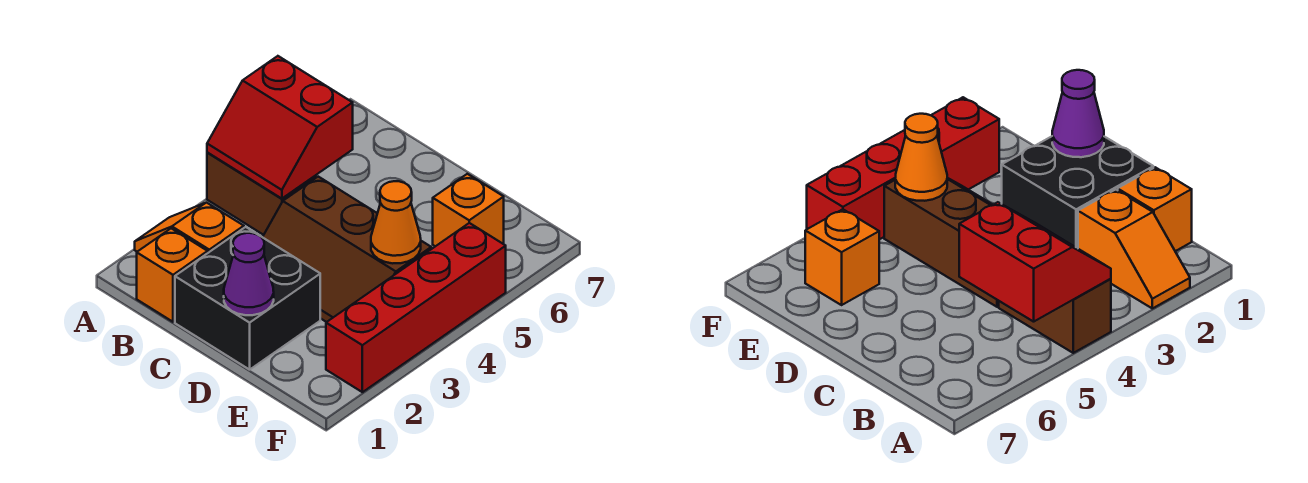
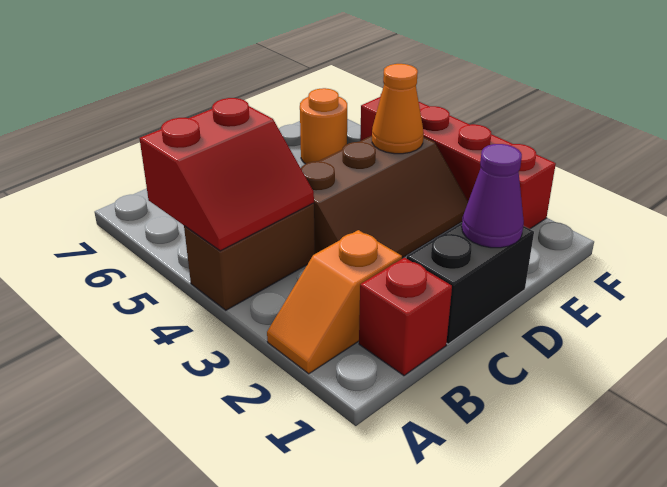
orange 1x1 brick [137,228,208,322] -> red 1x1 brick [359,257,452,376]
black 2x2 brick [175,227,320,370] -> black 1x2 brick [406,223,534,344]
orange 1x1 brick [433,174,504,246] -> orange 1x1 round brick [300,88,347,164]

